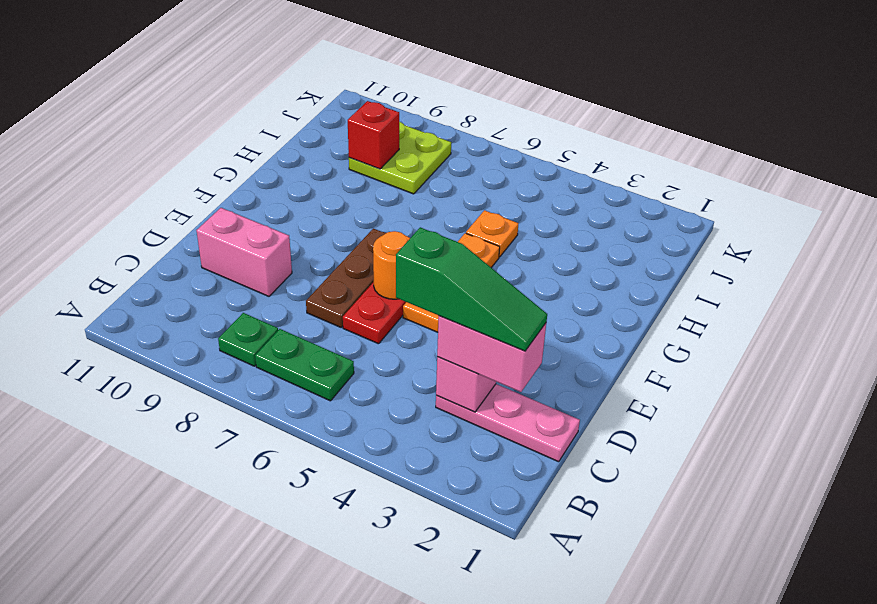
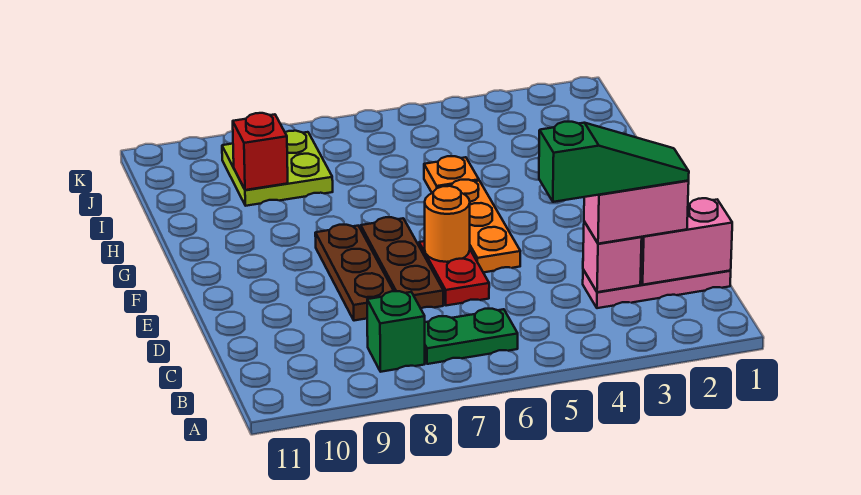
green 1x1 plate [218,313,278,366] -> green 1x1 brick [367,291,425,372]
none -> brown 1x3 plate [315,225,393,321]
pink 1x2 brick [197,208,292,296] -> pink 1x2 brick moved to [640,198,732,285]

